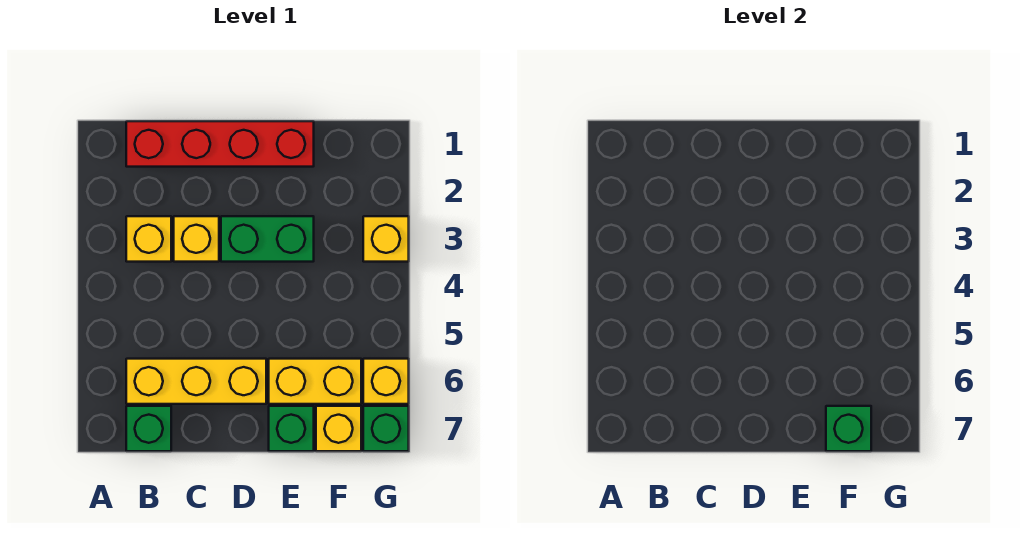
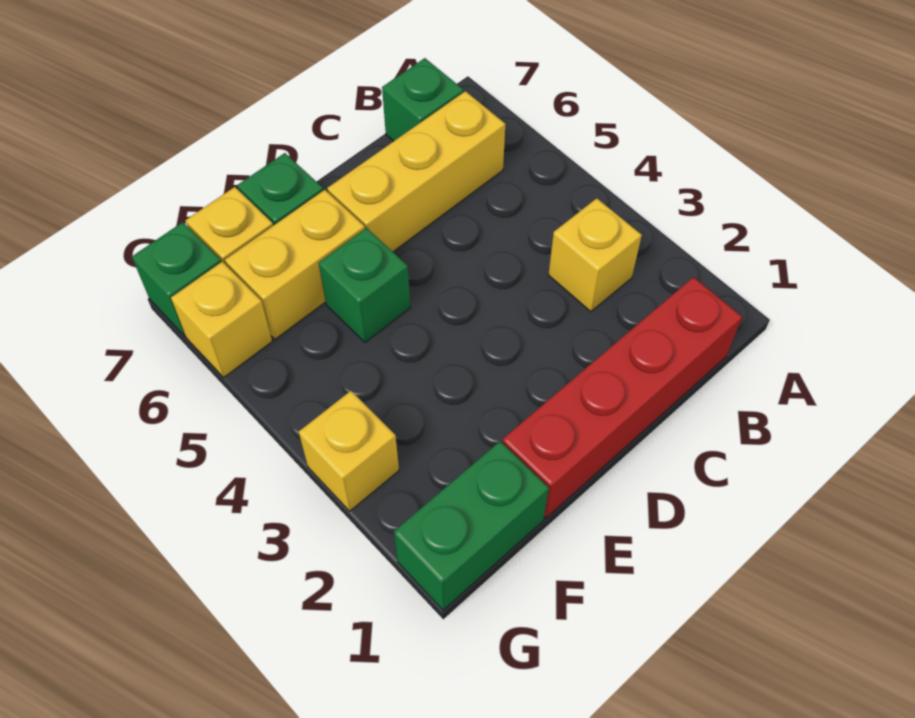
yellow 1x1 brick [174,216,219,262] -> none
green 1x2 brick [221,216,314,262] -> green 1x2 brick moved to [394,441,549,610]
green 1x1 brick [826,406,871,451] -> green 1x1 brick moved to [319,228,410,342]

